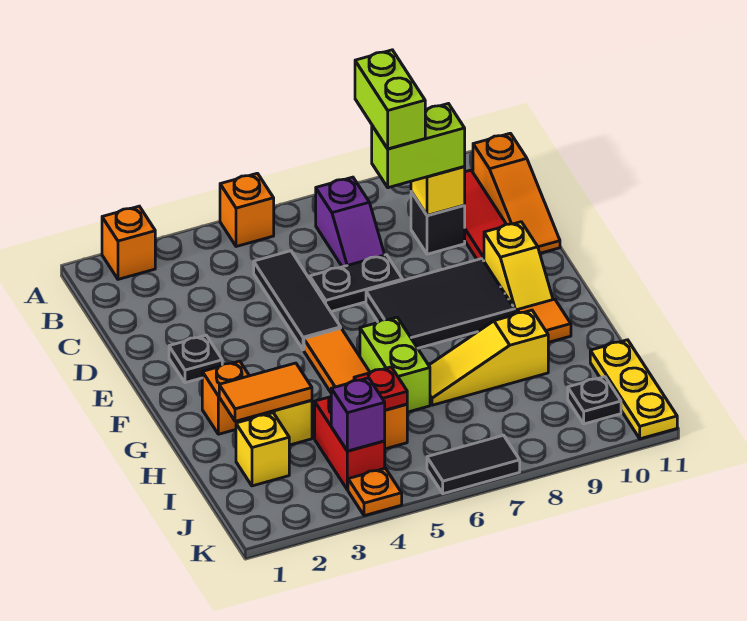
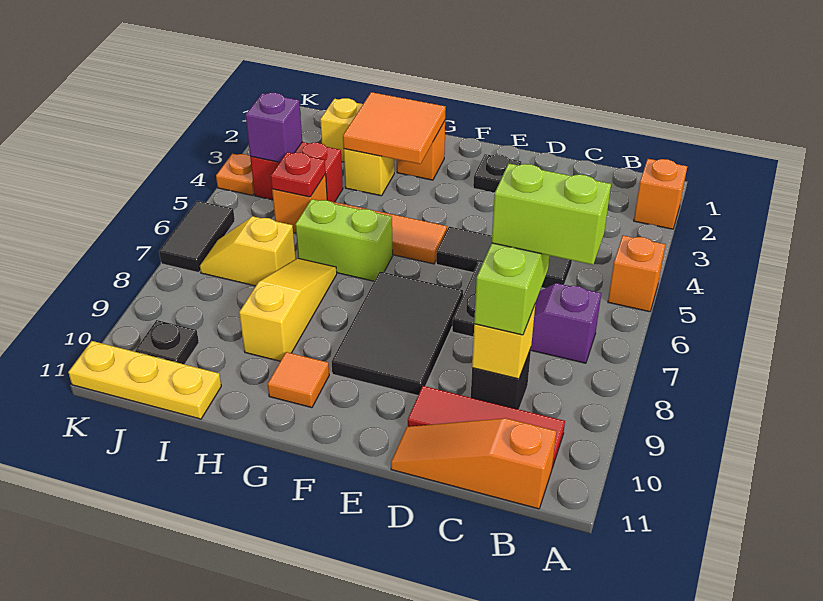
yellow 1x2 slope [484,222,553,314] -> yellow 1x2 slope moved to [200,216,296,286]
orange 1x2 tile [219,363,312,421] -> orange 2x2 tile [343,92,446,164]

